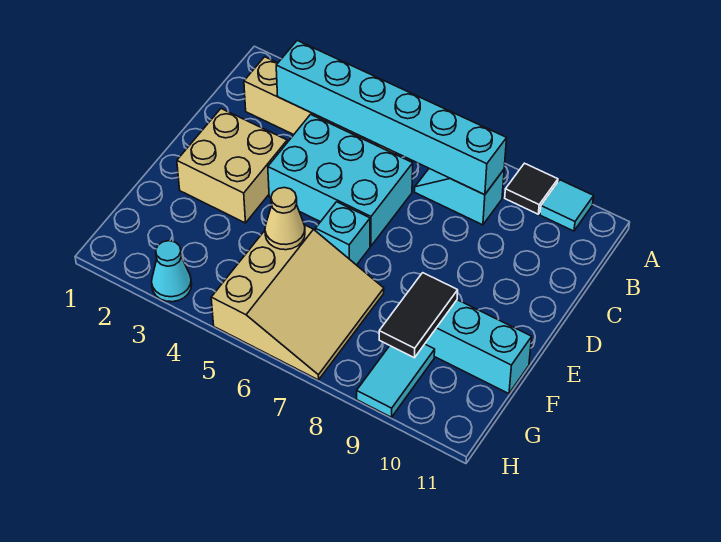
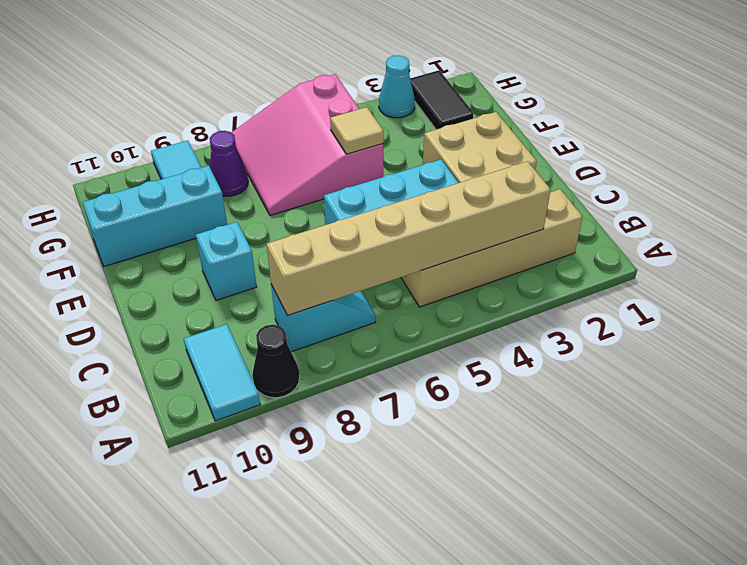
black 1x1 tile [505,163,558,214] -> black 1x1 cone [252,325,300,398]
cyan 1x1 tile [540,180,594,231] -> cyan 1x2 tile [184,324,260,421]
cyan 1x6 brick [276,41,507,195] -> tan 1x6 brick [267,161,551,315]
cyan 1x1 brick [315,202,370,265] -> cyan 1x1 brick moved to [196,222,257,300]
tan 3x3 slope [211,225,384,380] -> pink 3x3 slope [231,74,383,215]
tan 1x1 cone [265,188,305,250] -> tan 1x1 tile [330,107,384,154]
black 1x2 tile [379,273,458,358] -> black 1x2 tile moved to [410,70,473,130]
none -> purple 1x1 cone [210,131,248,196]

